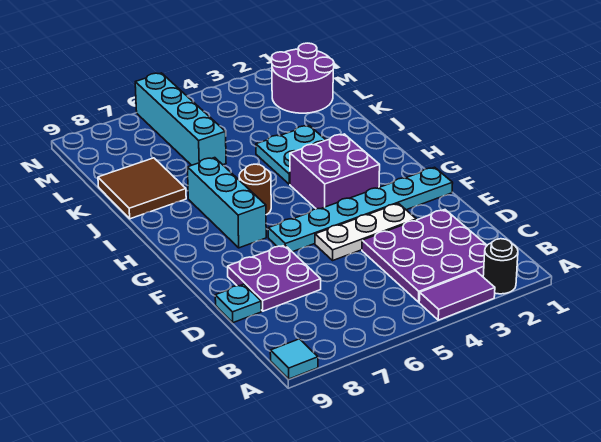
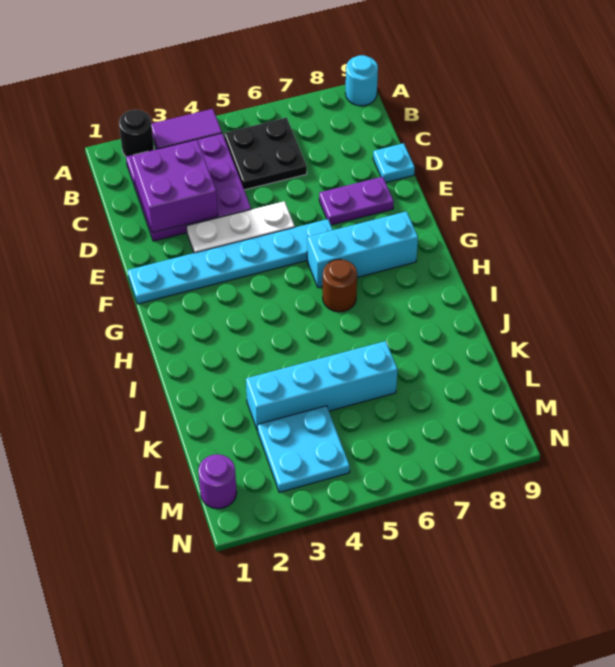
cyan 1x1 tile [270,339,318,379] -> cyan 1x1 round brick [345,55,378,106]
none -> black 2x2 plate [224,118,307,190]
purple 2x2 plate [228,245,321,311] -> purple 1x2 plate [319,177,394,225]
purple 2x2 brick [290,134,380,209] -> purple 2x2 brick moved to [132,140,218,233]
cyan 1x3 brick [187,158,266,248] -> cyan 1x3 brick turned to [307,211,418,288]
cyan 2x2 plate [256,126,326,184] -> cyan 2x2 plate moved to [257,406,350,492]
brown 2x2 tile [98,158,186,219] -> none
cyan 1x4 brick [135,73,226,165] -> cyan 1x4 brick turned to [246,341,398,431]
purple 2x2 round brick [271,43,334,113] -> purple 1x1 round brick [198,454,237,509]

